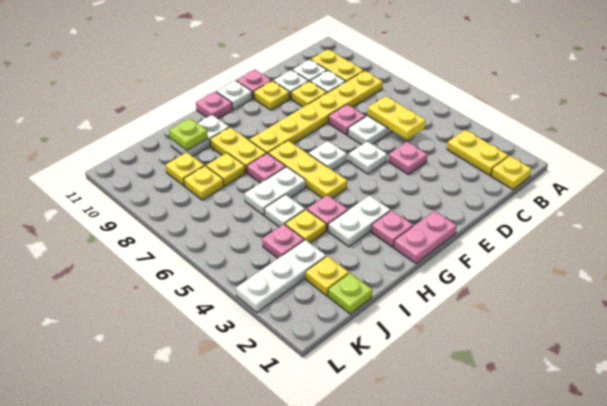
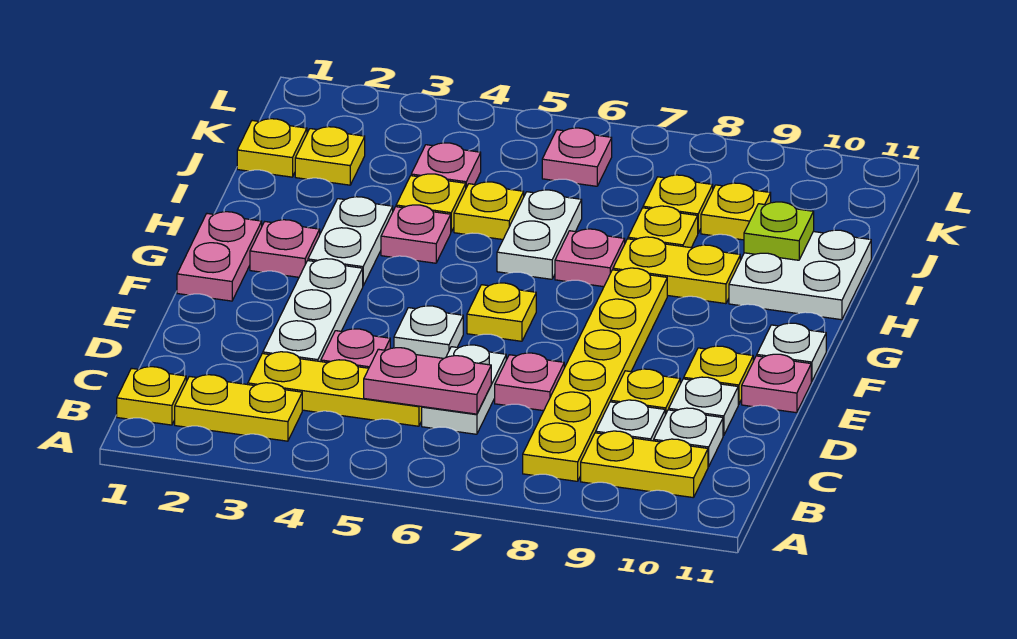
yellow 1x2 plate [367,96,426,140] -> pink 1x2 plate [364,348,491,414]
white 1x1 plate [308,141,347,170] -> yellow 1x1 plate [467,283,536,341]
yellow 1x3 plate [268,141,347,198] -> yellow 1x3 plate moved to [248,352,422,426]
pink 1x1 plate [196,91,232,119] -> pink 1x1 plate moved to [542,128,612,186]
white 1x2 plate [170,115,229,156] -> white 2x2 plate [729,230,871,320]
white 1x1 plate [264,194,305,227] -> yellow 1x1 plate [454,182,524,239]
lime 1x1 plate [328,273,372,314] -> yellow 1x1 plate [237,119,307,177]
white 1x3 plate [236,240,326,313] -> white 1x3 plate moved to [263,259,363,362]

